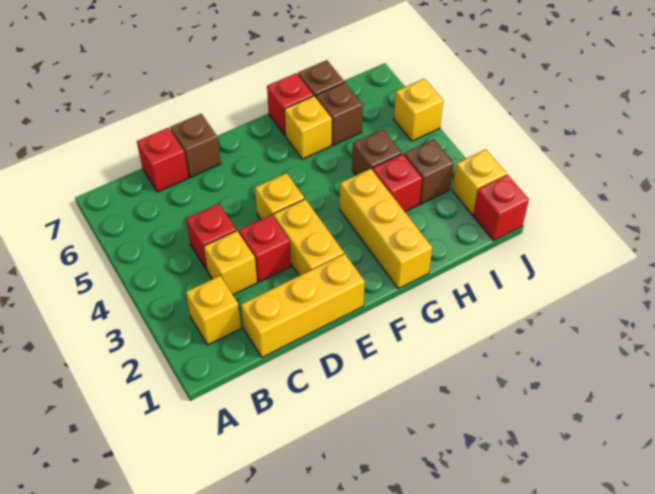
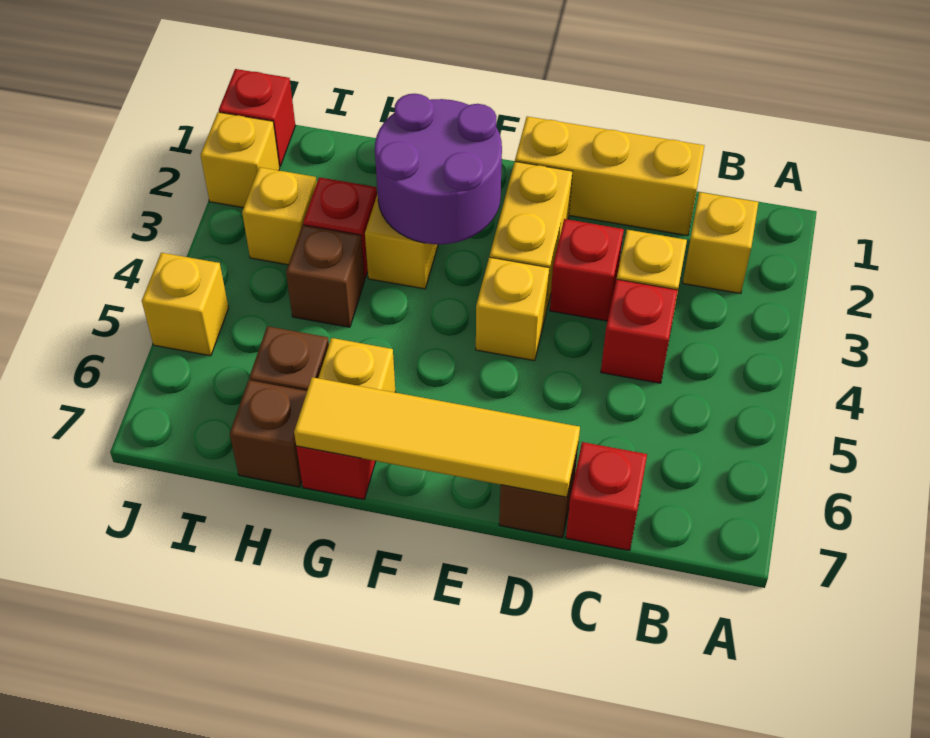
none -> yellow 1x4 tile [294,377,580,497]
none -> purple 2x2 round brick [375,94,502,244]
brown 1x1 brick [404,139,454,204] -> yellow 1x1 brick [242,167,317,265]

